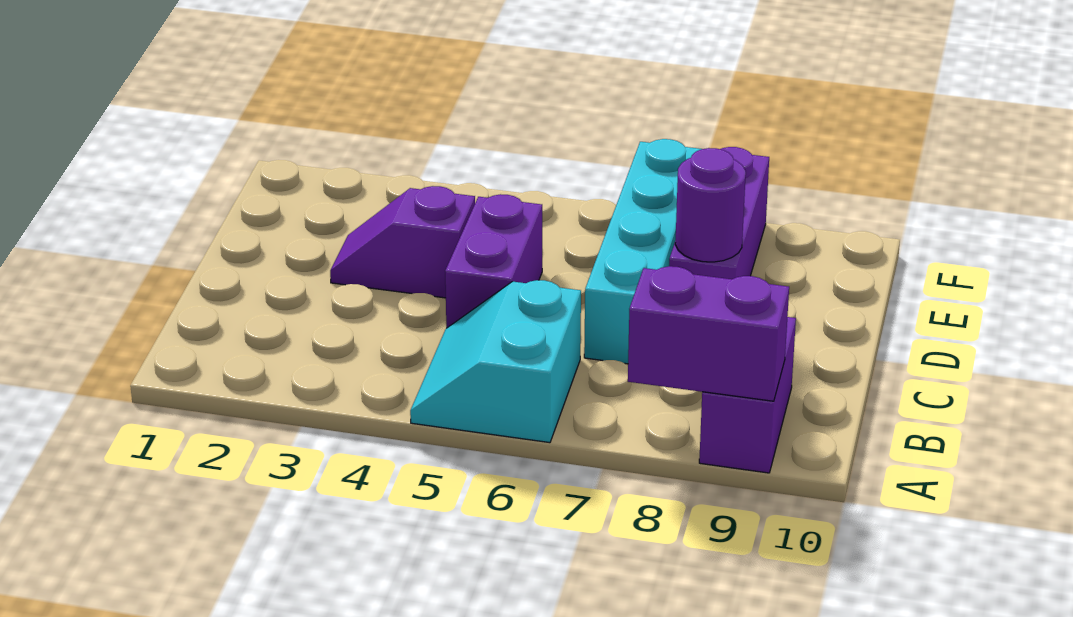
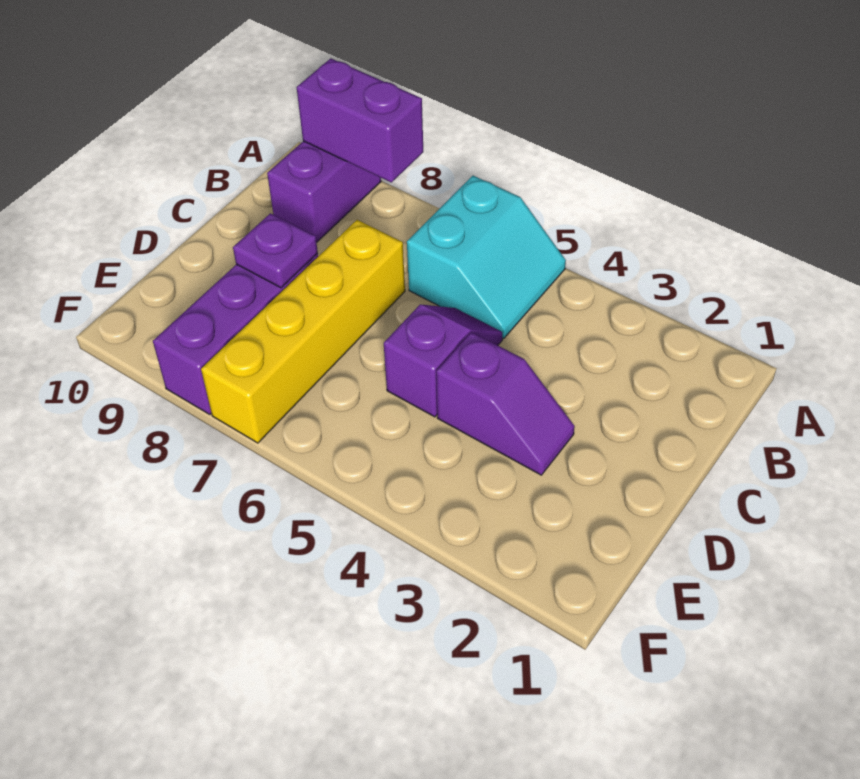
purple 1x2 brick [445,194,542,328] -> purple 1x2 slope [384,304,502,417]
cyan 1x4 brick [584,139,701,364] -> yellow 1x4 brick [201,220,405,443]
purple 1x1 round brick [675,148,746,262] -> purple 1x1 plate [233,213,318,288]

